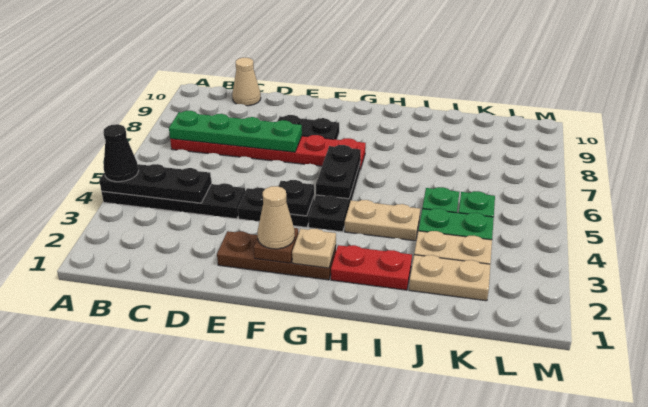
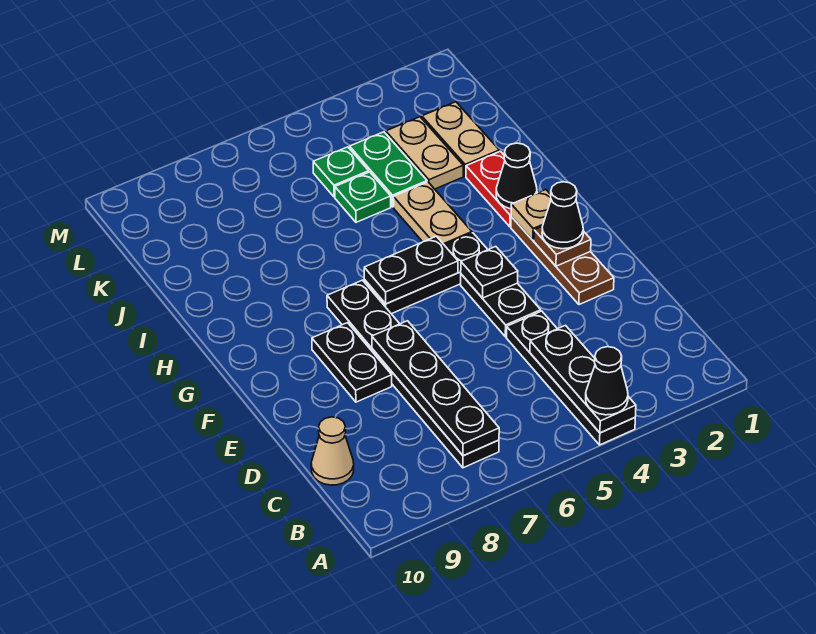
red 1x6 plate [170,135,366,170] -> black 1x6 plate [327,280,499,468]
green 1x4 plate [169,111,302,152] -> black 1x4 plate [372,321,499,456]
tan 1x1 cone [257,186,295,249] -> black 1x1 cone [542,182,583,249]
none -> black 1x1 cone [496,143,537,209]

